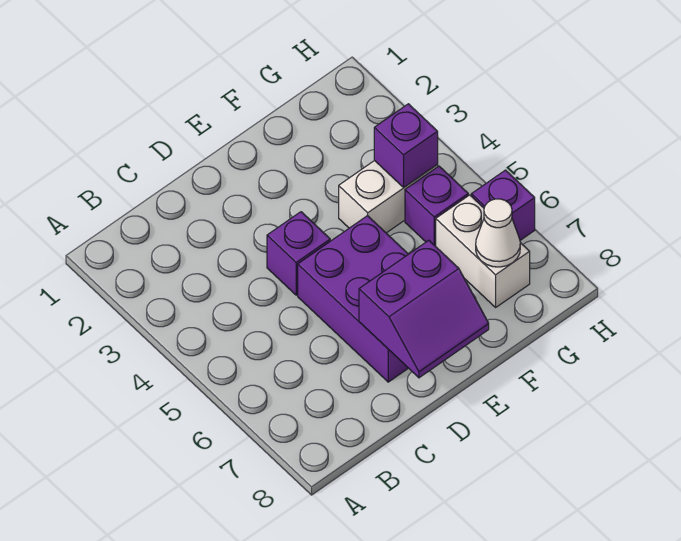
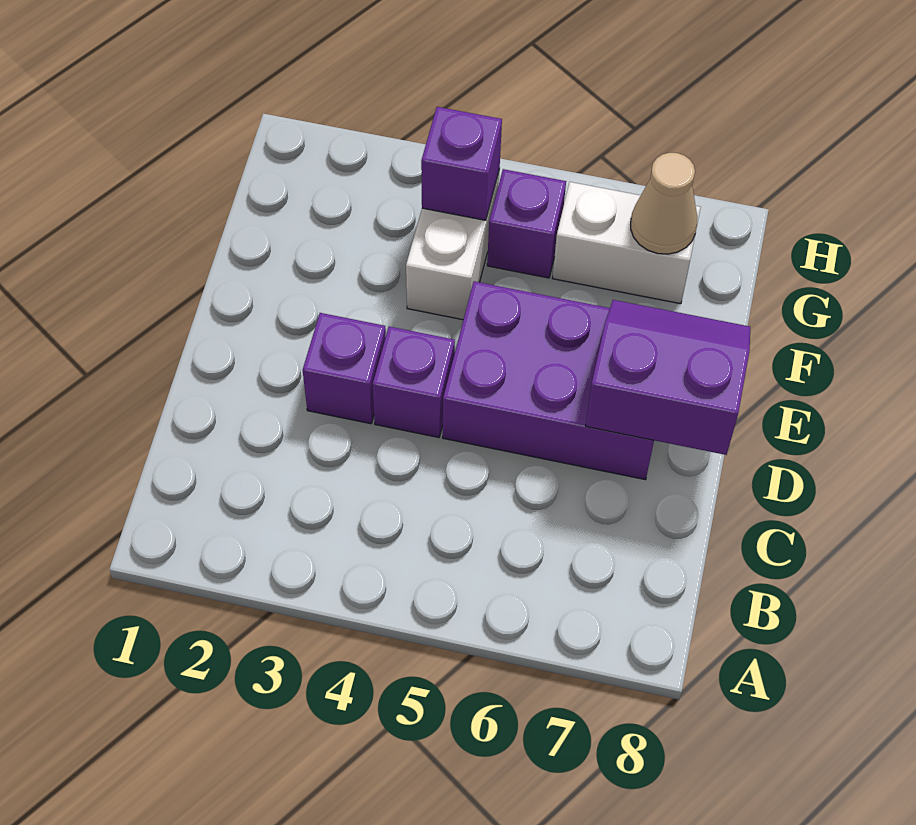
purple 2x2 slope [359,240,489,378] -> purple 2x2 slope turned to [586,300,750,455]
white 1x1 cone [476,199,520,267] -> tan 1x1 cone [631,153,697,254]
purple 1x1 brick [471,170,535,240] -> purple 1x1 brick moved to [303,313,386,424]

